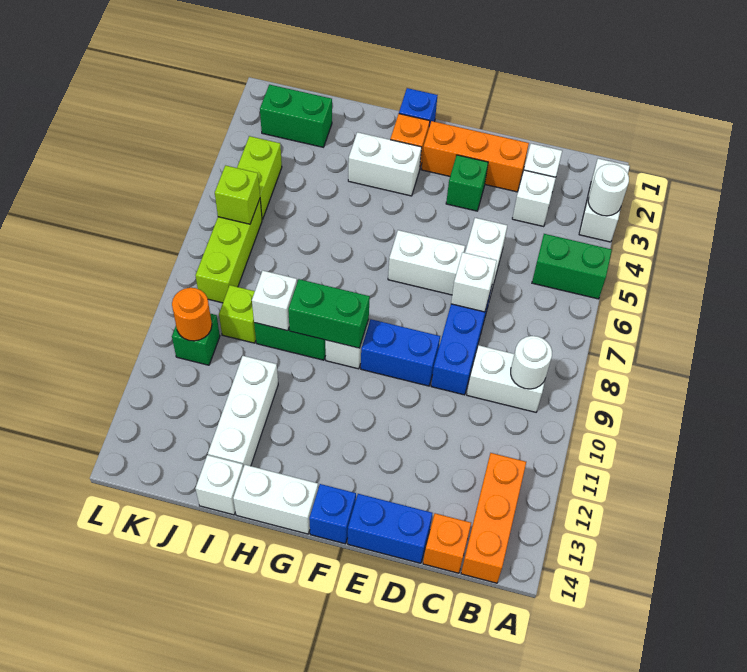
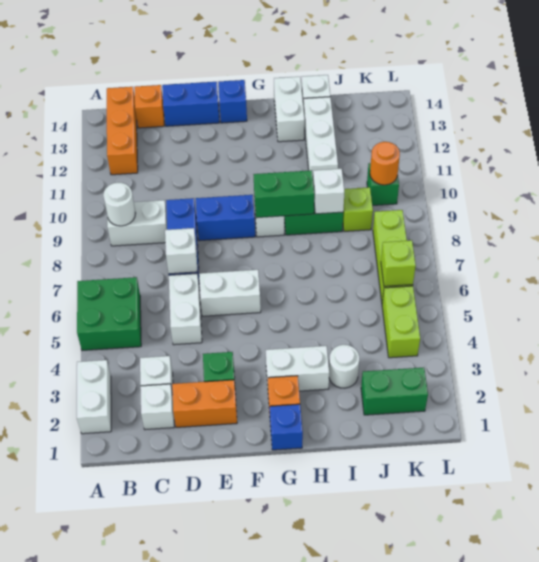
white 1x1 round brick [588,164,629,216] -> white 1x1 round brick moved to [329,345,359,388]
green 1x2 brick [532,234,612,299] -> green 2x2 brick [77,277,141,350]
orange 1x3 brick [421,121,529,192] -> orange 1x2 brick [172,380,237,427]
white 1x2 brick [233,465,318,534] -> white 1x2 brick turned to [274,77,305,142]

